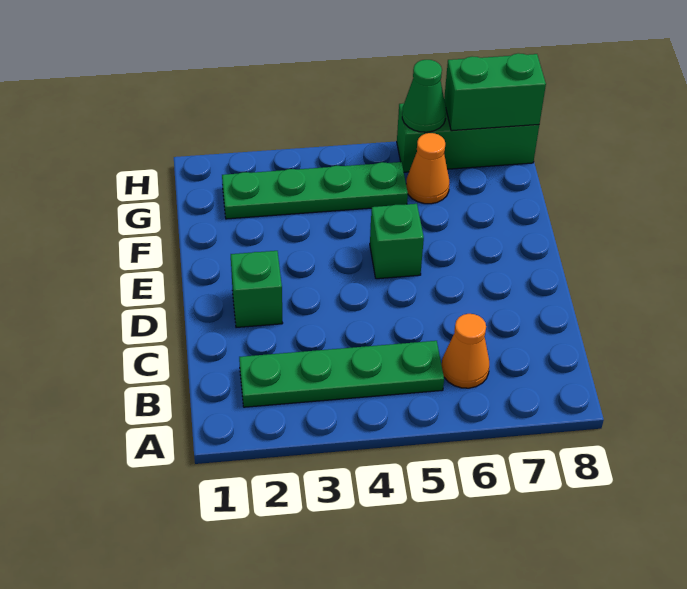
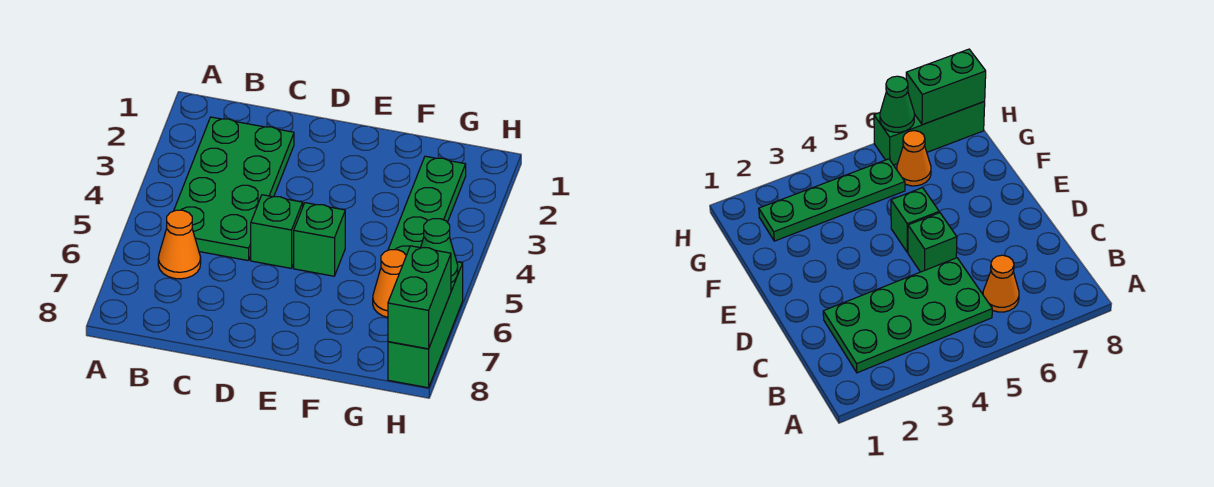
green 1x4 plate [239,341,444,407] -> green 2x4 plate [174,117,294,261]
green 1x1 brick [231,251,283,328] -> green 1x1 brick moved to [251,195,303,268]

